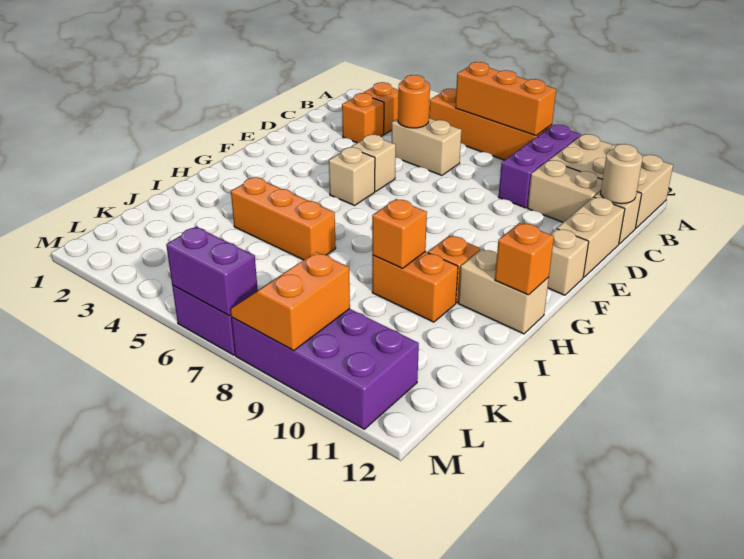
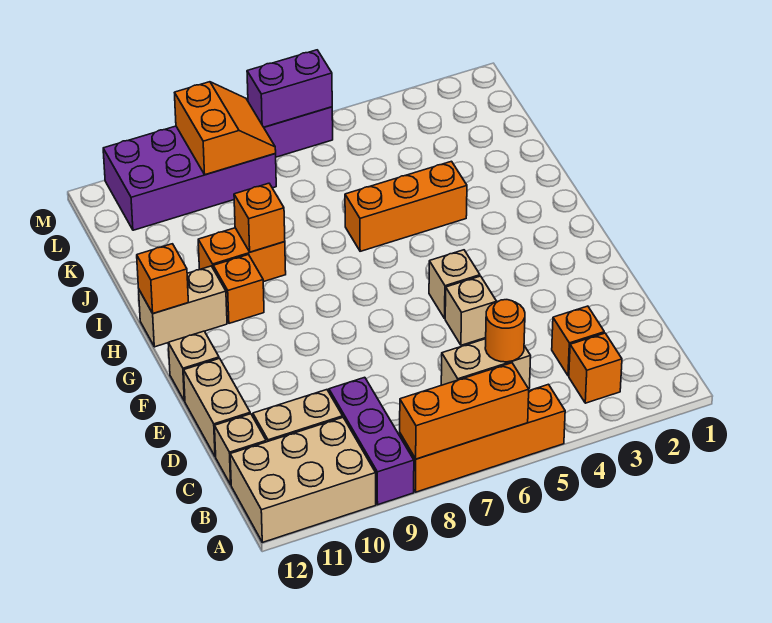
tan 1x1 round brick [601,144,642,204] -> none

